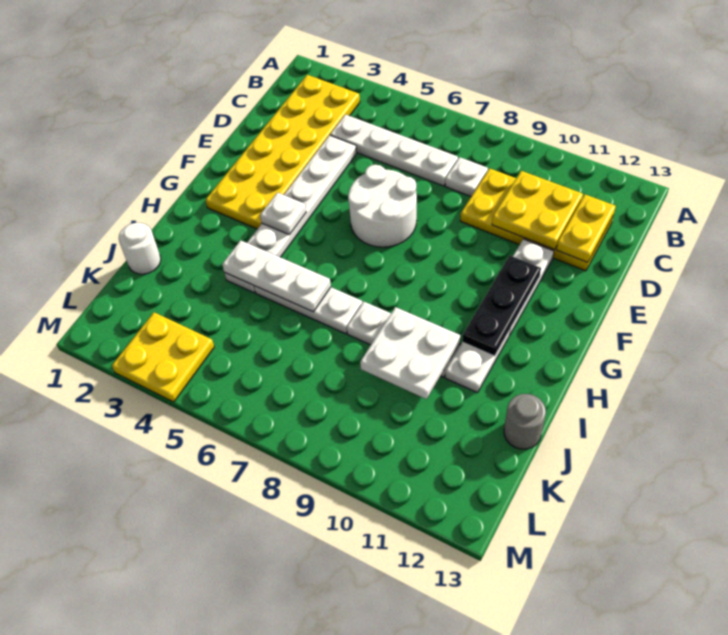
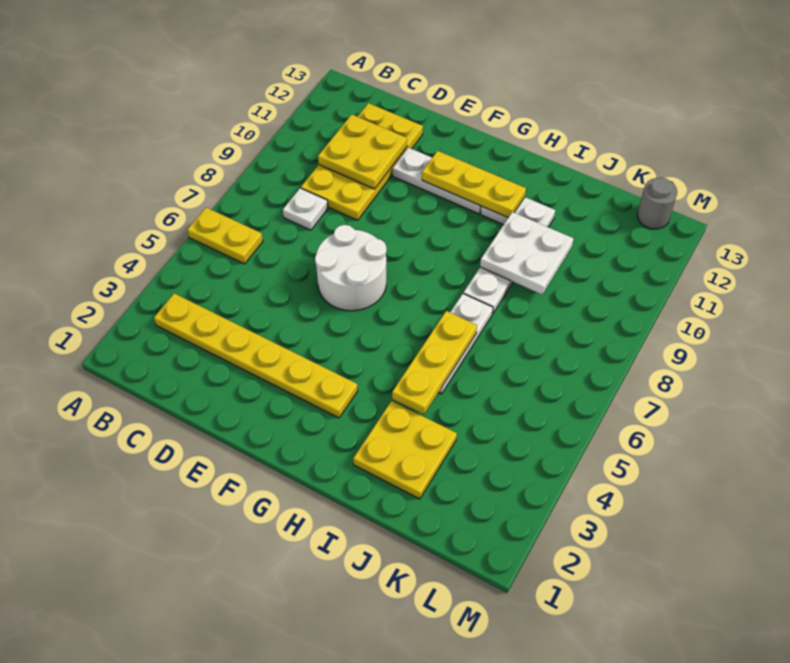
yellow 2x6 plate [206,75,360,229] -> yellow 1x6 plate [154,293,358,418]
white 1x4 plate [330,114,458,186] -> none
yellow 1x2 plate [556,194,616,263] -> yellow 1x2 plate moved to [187,208,263,264]
white 1x6 plate [225,135,357,293] -> none
black 1x3 plate [462,256,541,356] -> yellow 1x3 plate [422,151,526,217]
white 1x1 plate [260,193,306,235] -> none
white 1x3 plate [222,240,331,312] -> yellow 1x3 plate [392,311,477,415]
white 1x1 round brick [119,223,161,274] -> none
grey 1x1 round brick [504,394,546,449] -> grey 1x1 round brick moved to [637,178,677,229]
yellow 2x2 plate [112,312,214,402] -> yellow 2x2 plate moved to [353,401,457,499]

